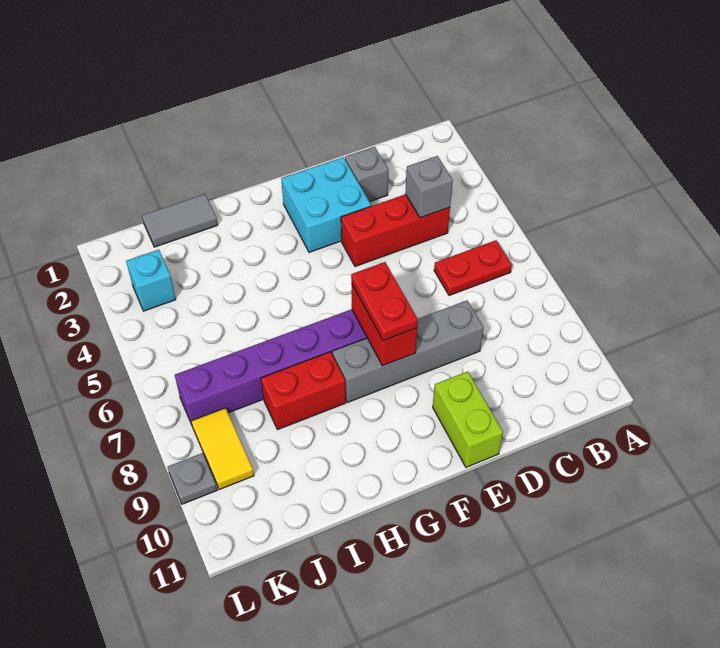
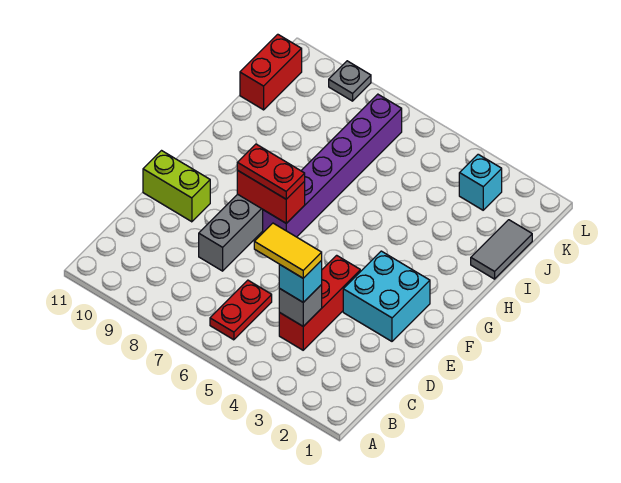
none -> cyan 1x1 brick [279,260,322,302]
grey 1x1 brick [345,147,388,202] -> none
red 1x2 brick [261,352,346,430] -> red 1x2 brick moved to [240,34,302,110]
yellow 1x2 tile [191,408,254,490] -> yellow 1x2 tile moved to [254,223,322,278]

